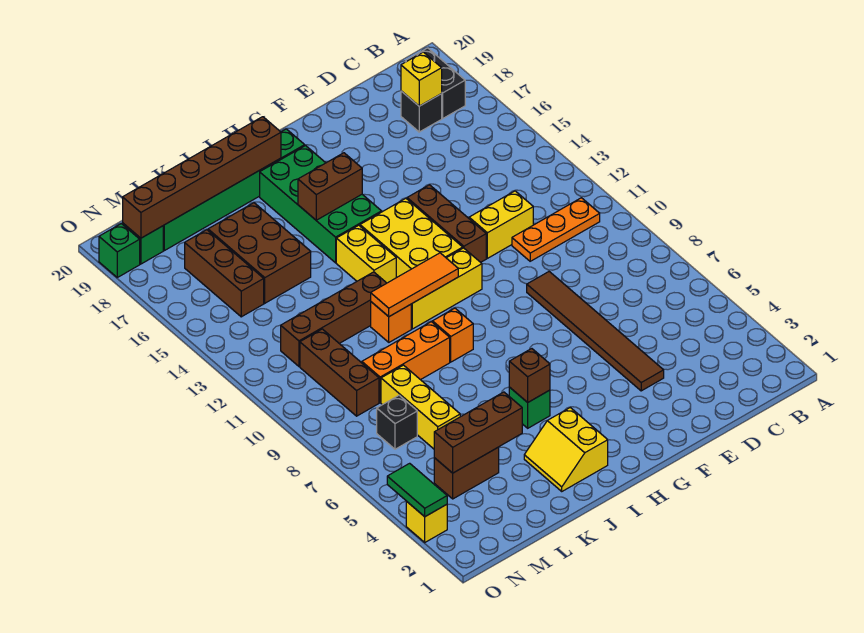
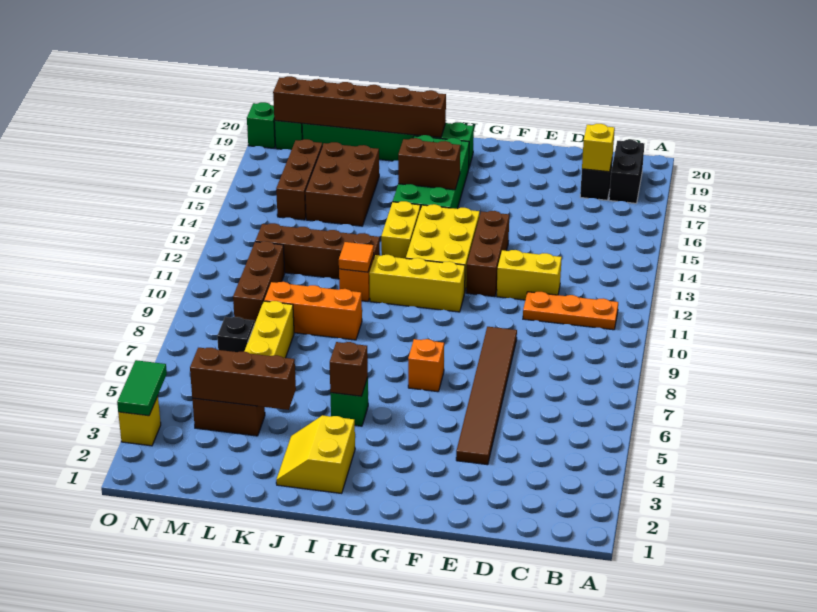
orange 1x3 tile [371,253,458,317] -> orange 1x1 tile [339,242,374,272]
orange 1x1 brick [433,308,473,362] -> orange 1x1 brick moved to [408,339,444,392]

